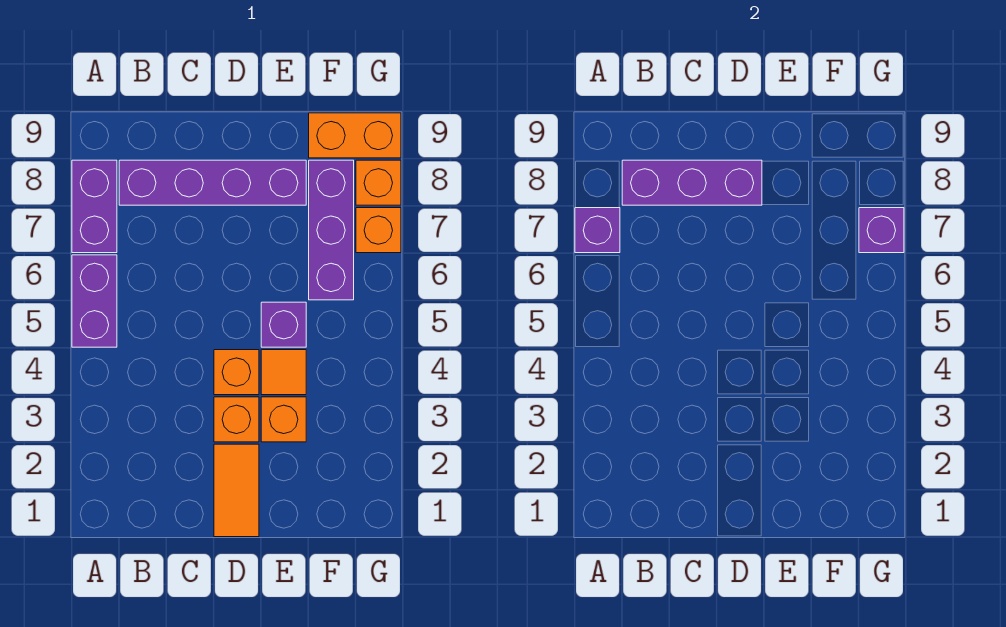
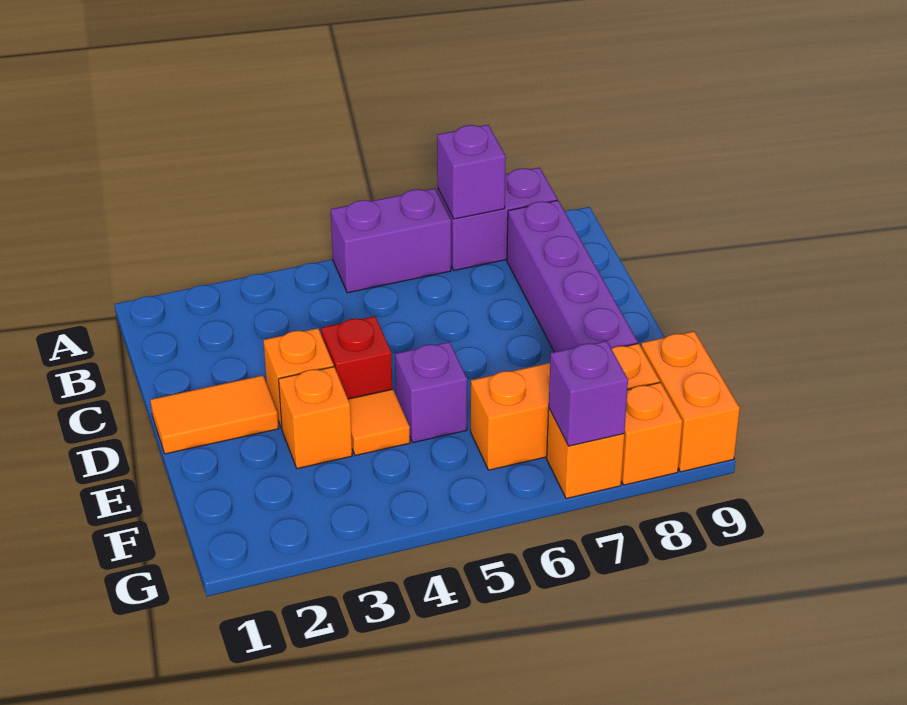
purple 1x3 brick [622,160,762,205] -> none
orange 1x1 brick [214,350,259,395] -> red 1x1 brick [321,316,392,399]
purple 1x3 brick [309,160,354,300] -> orange 1x3 brick [471,343,660,470]

